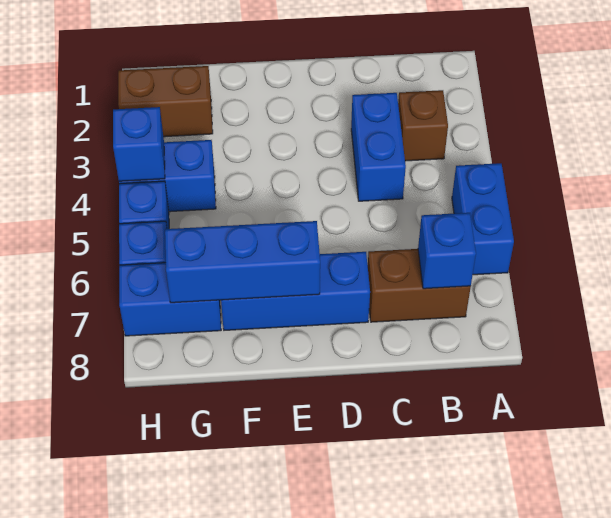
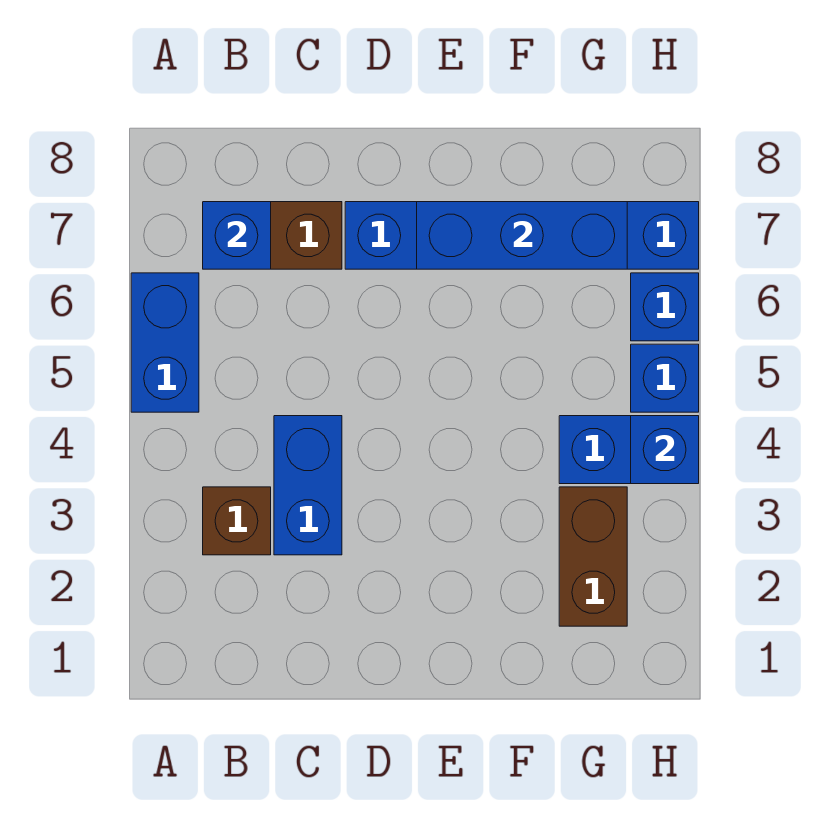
brown 1x2 brick [118,66,213,137] -> brown 1x2 brick turned to [559,487,627,626]

